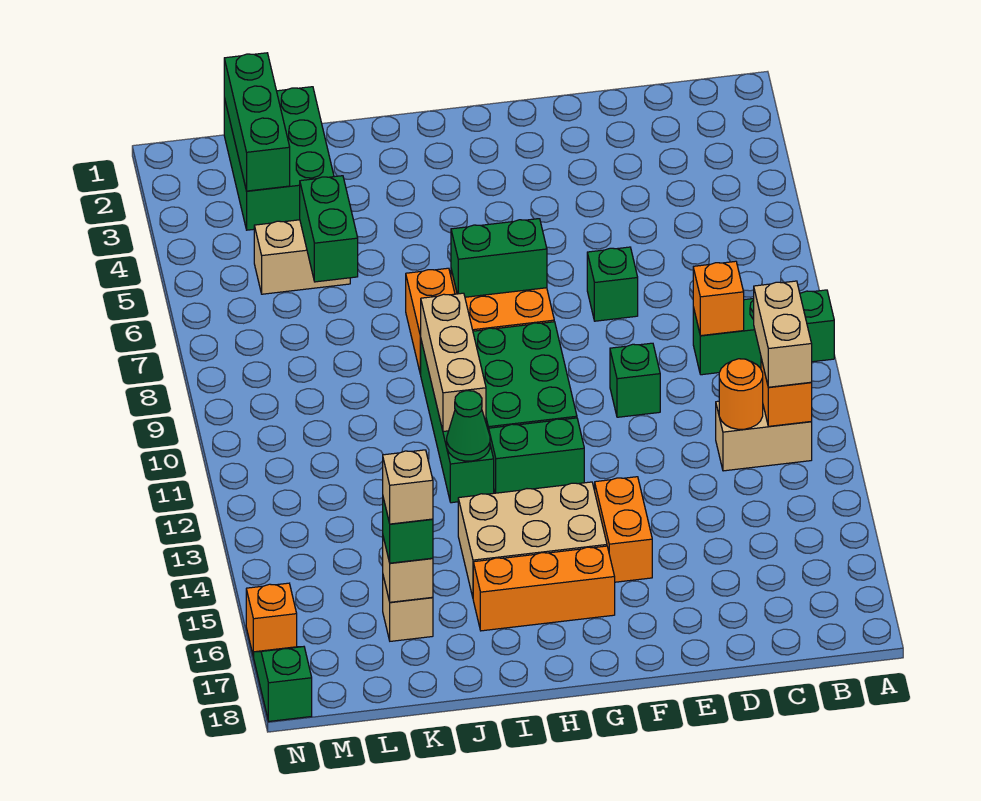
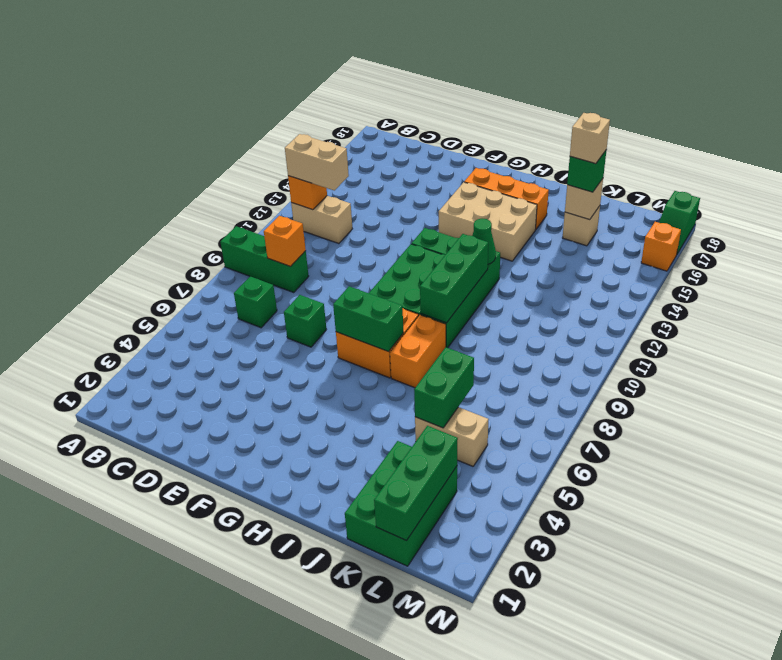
tan 1x2 brick [754,281,812,387] -> tan 1x2 brick turned to [285,134,349,190]
orange 1x1 round brick [719,359,763,429] -> none
green 1x1 brick [610,343,660,417] -> green 1x1 brick moved to [234,276,277,328]
orange 1x2 brick [595,477,652,582] -> none
tan 1x3 brick [420,293,486,432] -> green 1x3 brick [420,234,488,323]

